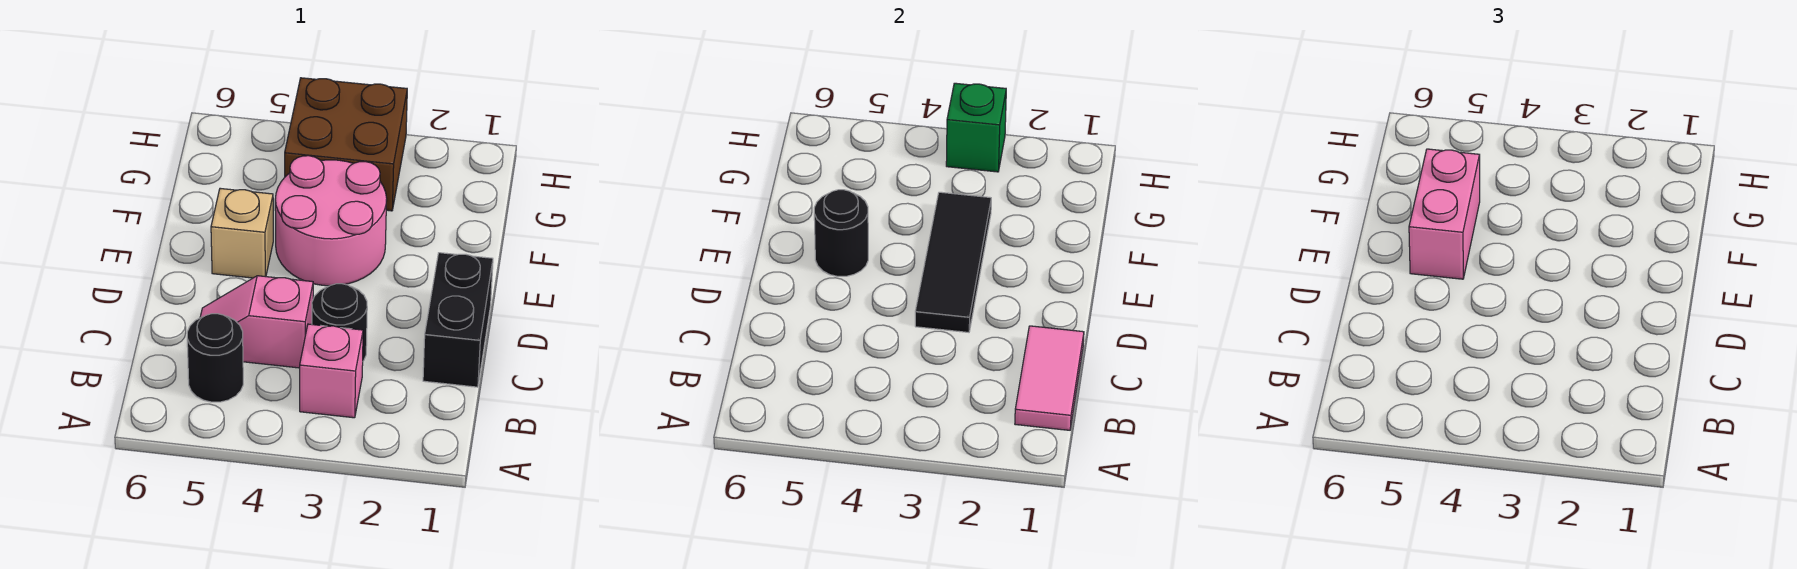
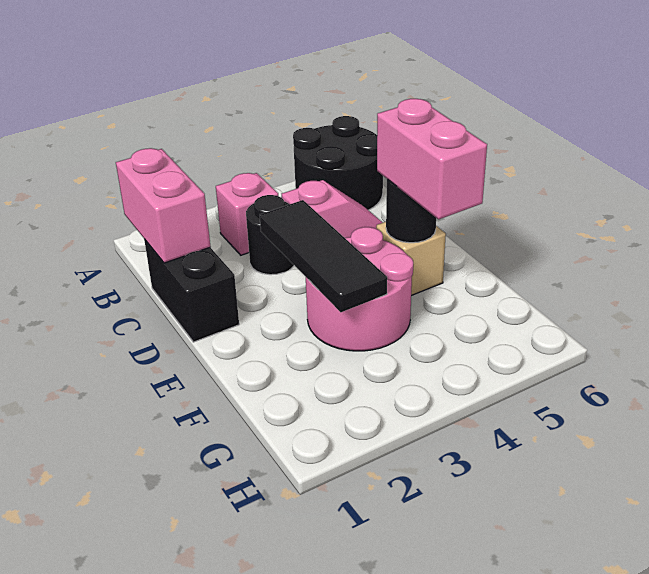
pink 1x2 tile [1015,326,1084,430] -> pink 1x2 brick [116,148,210,263]
black 1x1 round brick [187,314,243,402] -> black 2x2 round brick [293,116,383,210]
brown 2x2 brick [285,78,407,211] -> none
green 1x1 brick [946,83,1006,172] -> none

